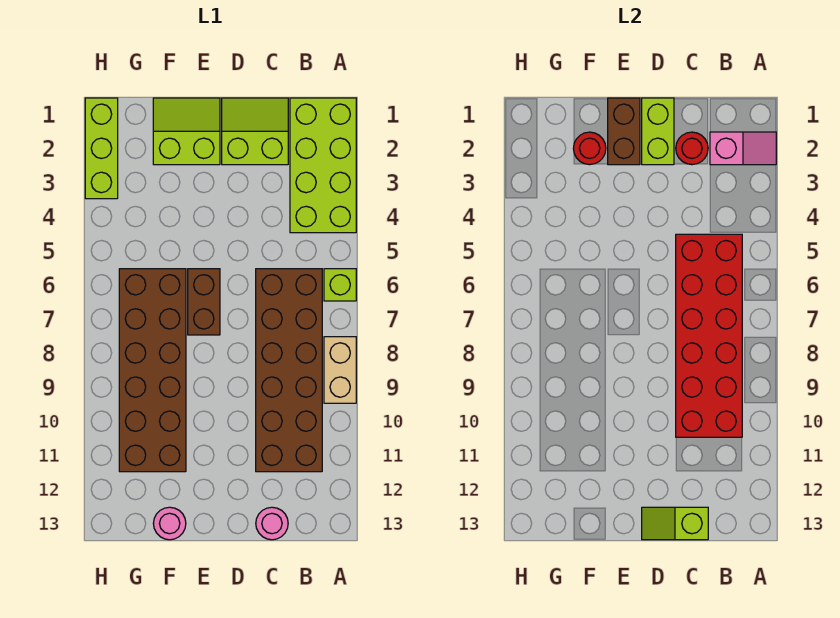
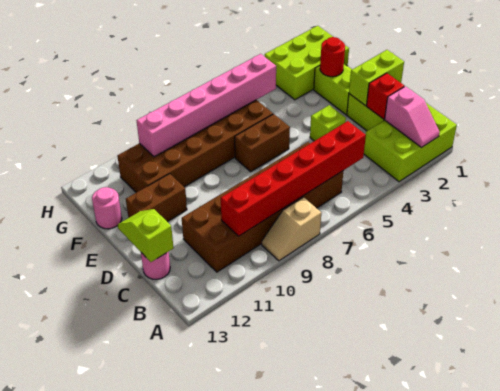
lime 2x4 brick [290,98,356,233] -> lime 2x3 brick [364,103,457,182]
lime 1x1 brick [324,269,356,301] -> lime 1x1 brick moved to [310,105,346,141]
tan 1x2 brick [324,337,356,403] -> tan 1x2 slope [262,197,321,261]
red 2x6 brick [676,234,742,437] -> red 1x6 brick [221,121,366,236]
red 1x1 round brick [676,132,708,165] -> red 1x1 brick [367,73,404,119]
brown 1x2 brick [608,98,640,165] -> brown 1x2 brick moved to [126,174,187,222]
none -> pink 1x6 brick [136,54,276,157]
lime 1x3 brick [85,98,118,199] -> lime 2x3 brick [265,26,349,100]

